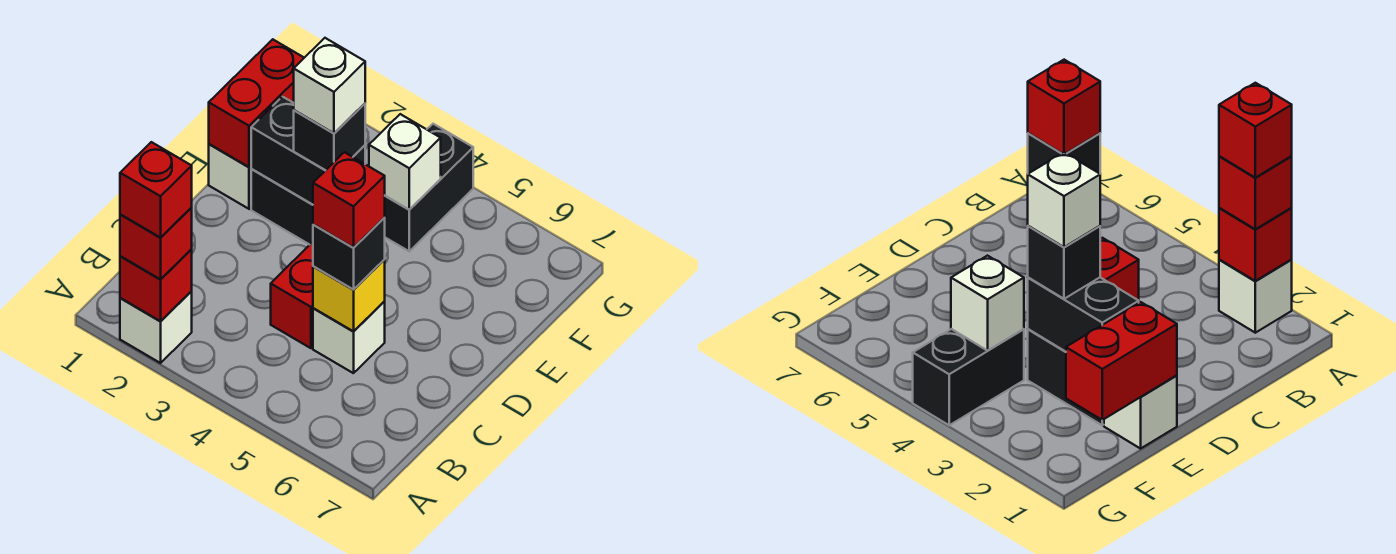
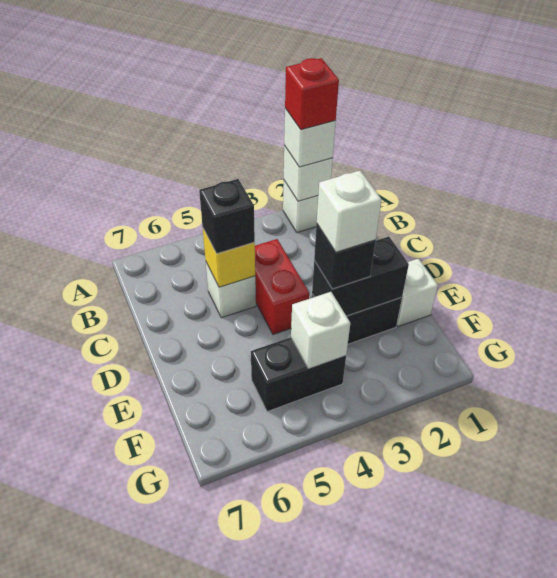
red 1x1 brick [120,249,192,321] -> white 1x1 brick [284,146,333,201]
red 1x1 brick [120,208,192,280] -> white 1x1 brick [284,108,336,167]
red 1x1 brick [313,152,385,248] -> none
red 1x2 brick [209,39,304,167] -> none
black 1x2 brick [385,124,473,251] -> black 1x2 brick turned to [251,337,346,412]

